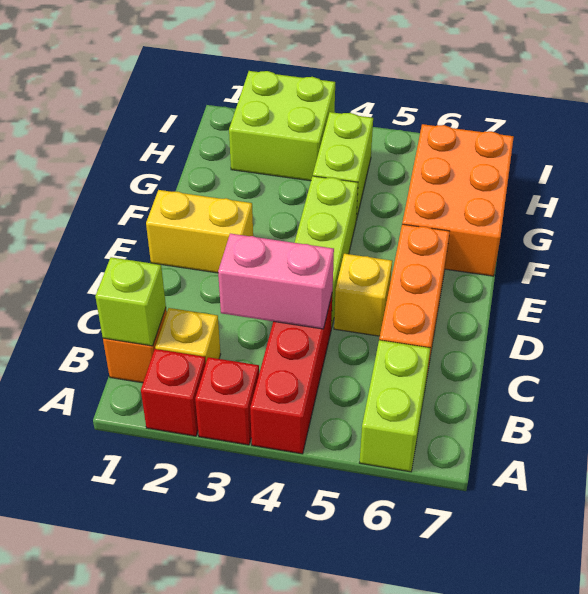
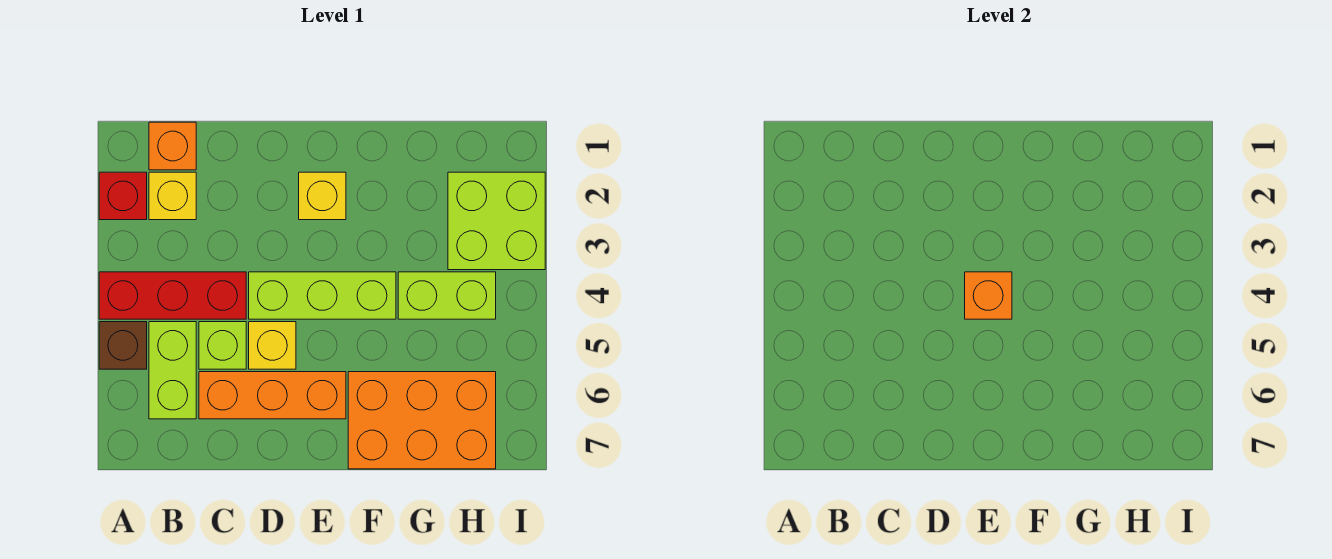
red 1x1 brick [195,357,259,445] -> none
none -> brown 1x1 brick [99,322,147,369]
lime 1x2 brick [360,340,430,472] -> lime 1x2 brick turned to [149,322,196,419]
lime 1x1 brick [95,257,166,346] -> lime 1x1 brick moved to [199,322,246,369]
pink 1x2 brick [218,234,334,329] -> none
yellow 1x2 brick [146,190,253,273] -> yellow 1x1 brick [299,172,346,220]
none -> orange 1x1 brick [965,272,1012,319]

